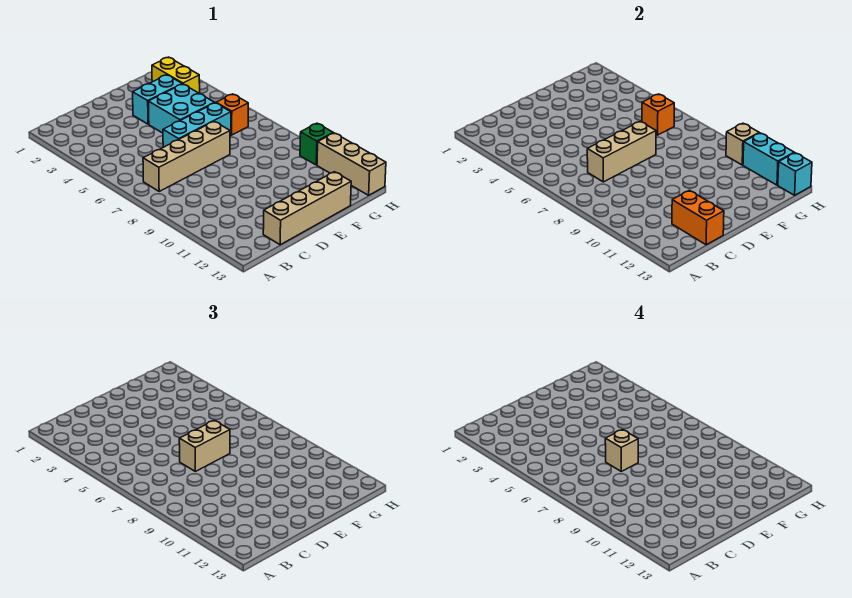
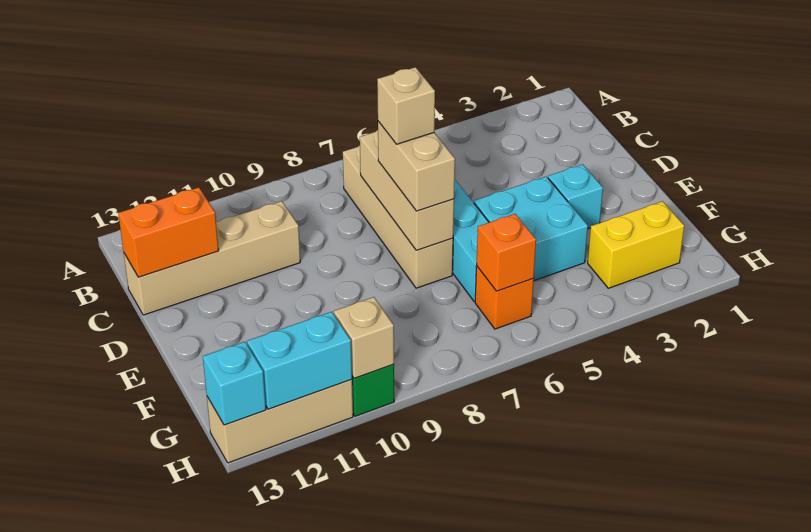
tan 1x4 brick [263,172,351,245] -> tan 1x4 brick turned to [124,201,300,315]
cyan 1x2 brick [133,75,182,124] -> cyan 1x1 brick [548,164,603,229]

